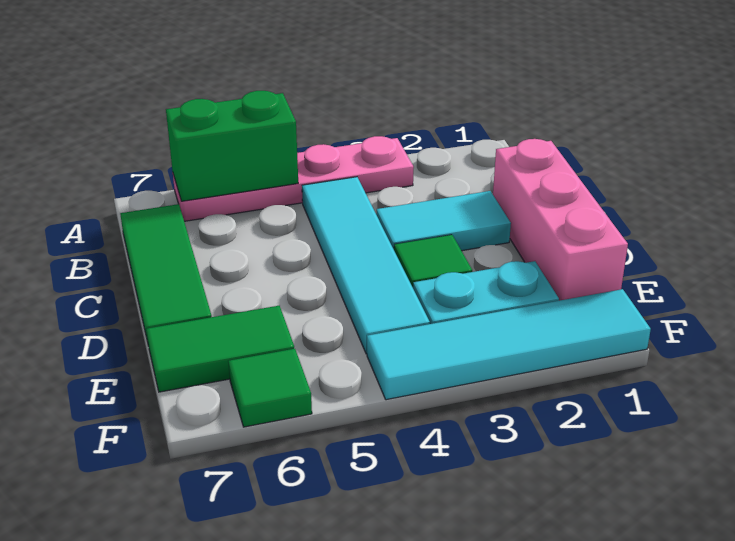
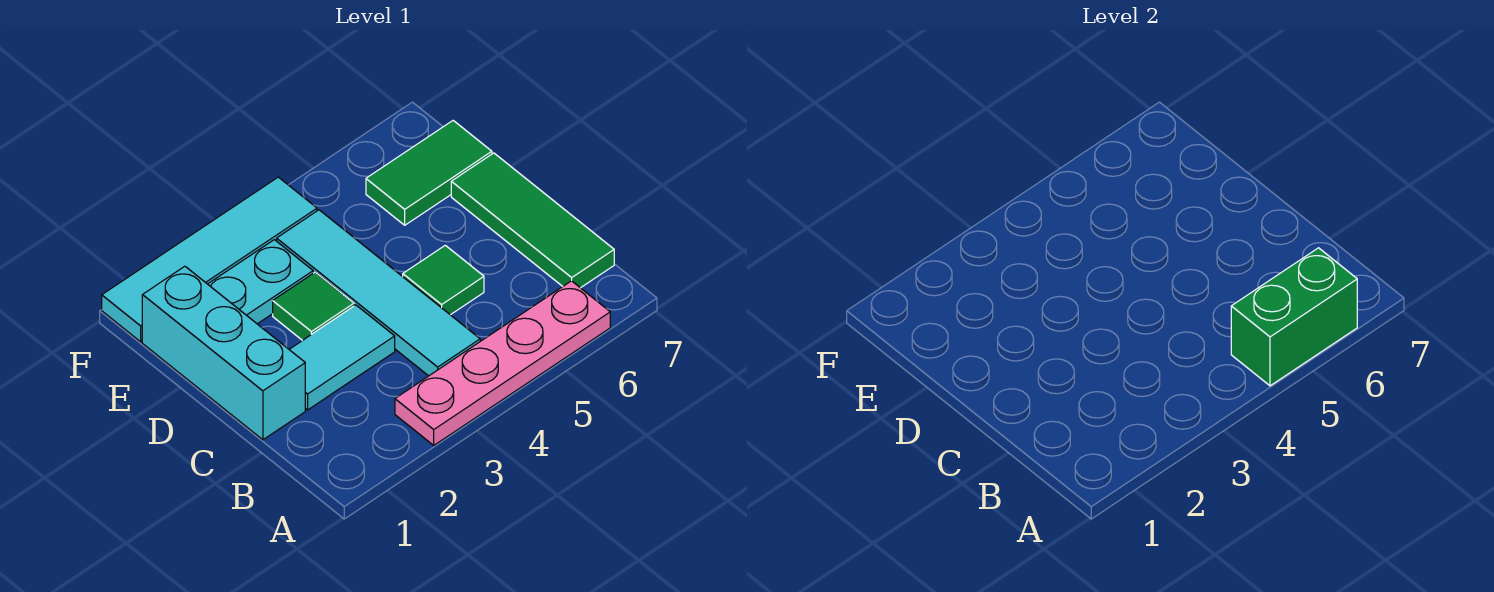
pink 1x3 brick [493,139,628,301] -> cyan 1x3 brick [142,266,305,440]
green 1x1 tile [228,349,312,427] -> green 1x1 tile moved to [403,245,484,315]

